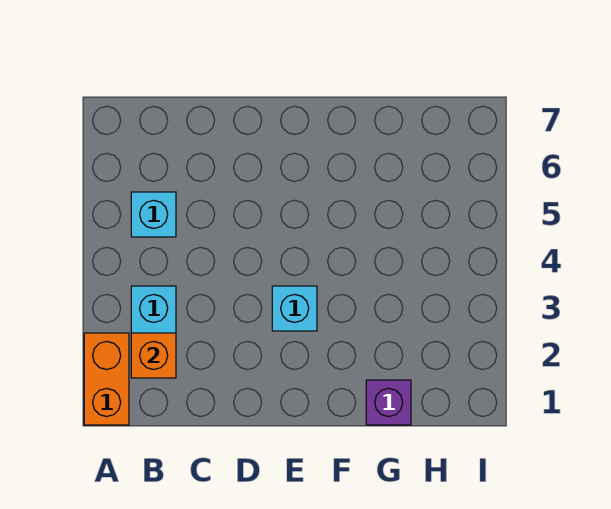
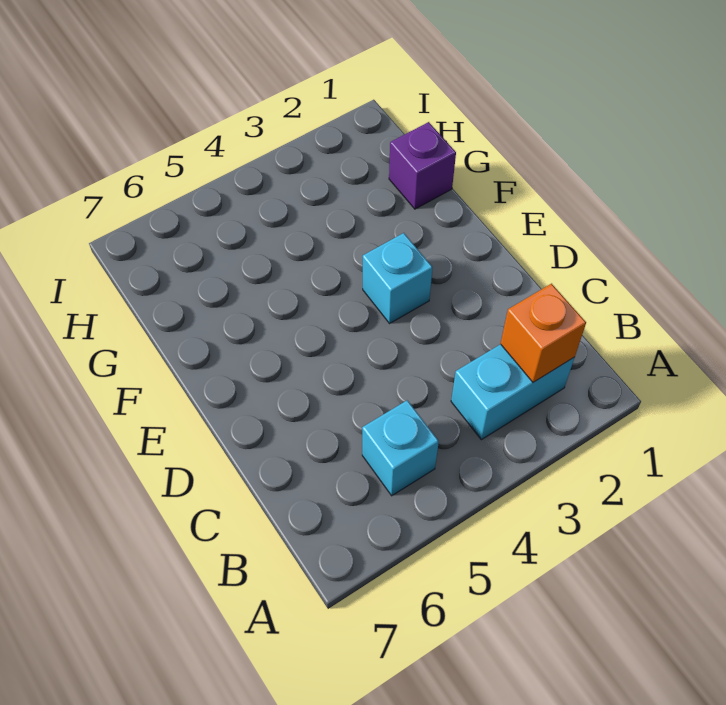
orange 1x2 brick [84,333,129,425] -> none

